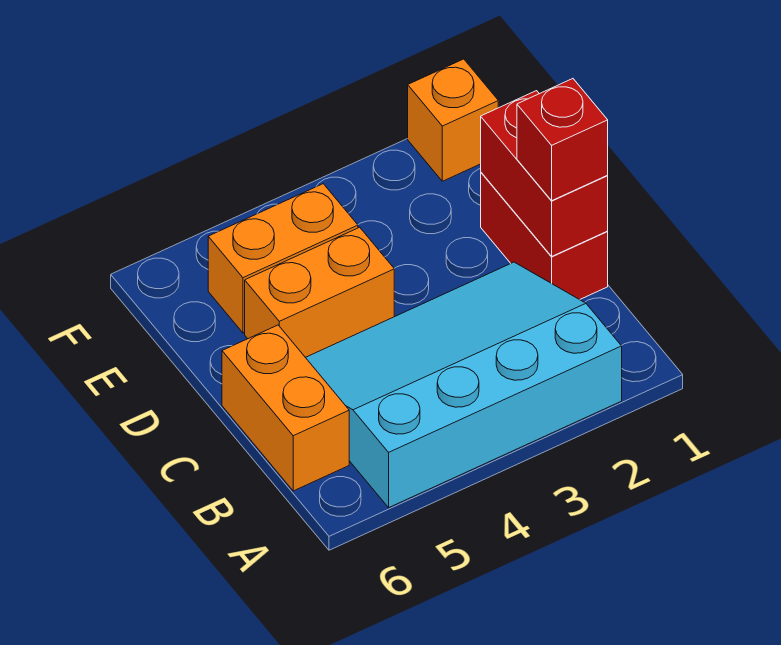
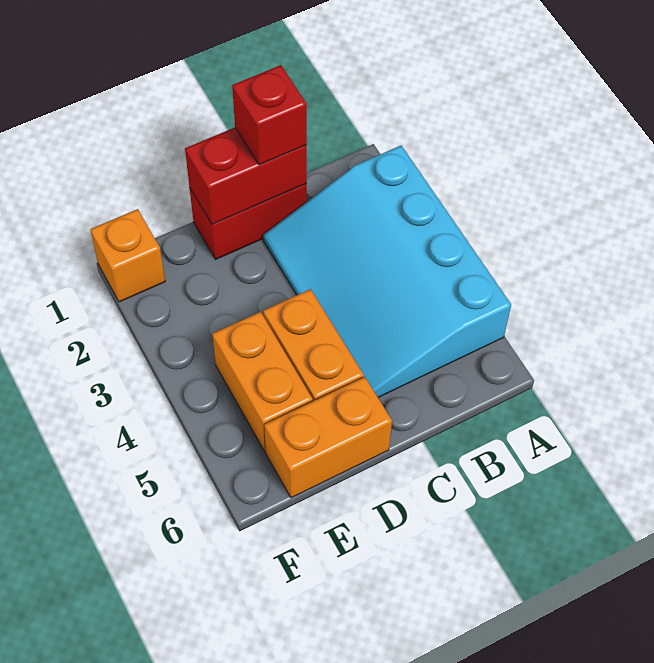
orange 1x2 brick [222,325,349,491] -> orange 1x2 brick moved to [264,377,392,498]

